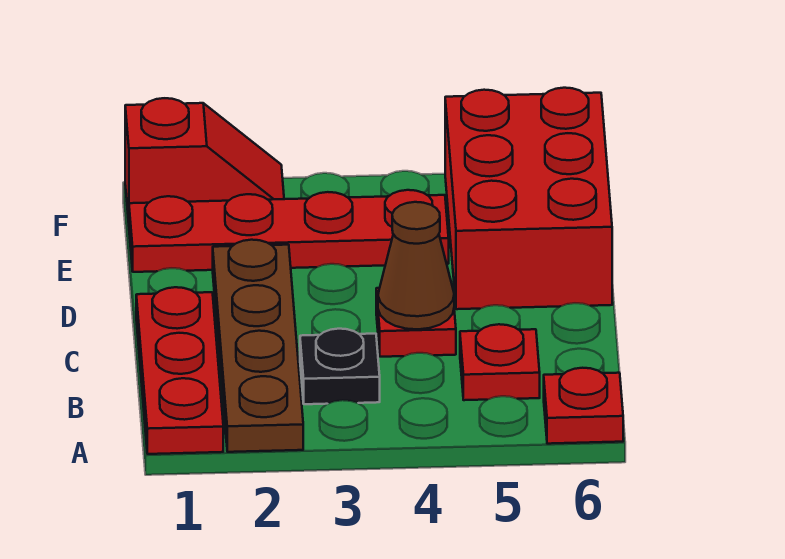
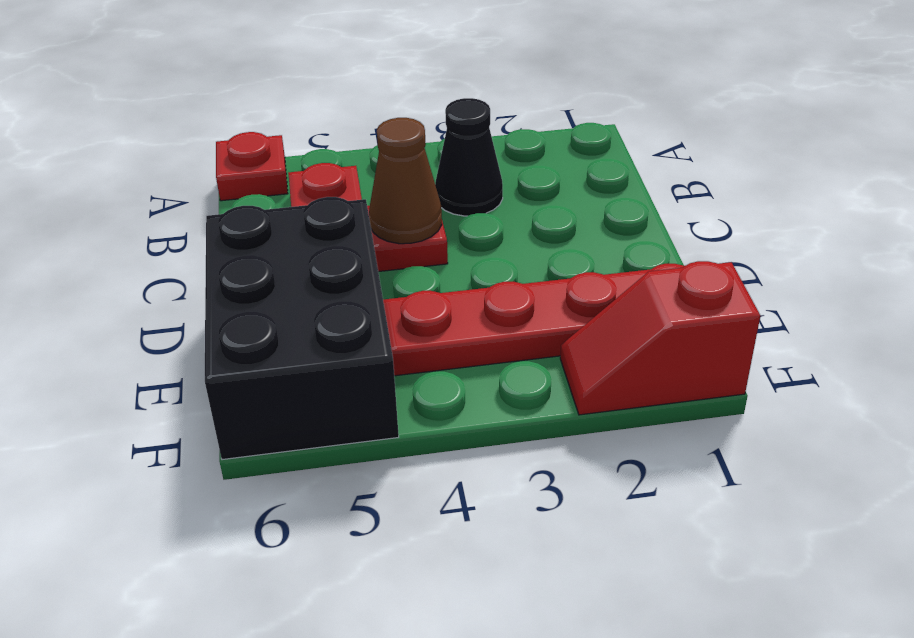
red 1x3 plate [136,287,223,454] -> none
brown 1x4 plate [213,240,303,452] -> none
black 1x1 plate [300,329,380,404] -> black 1x1 cone [435,98,503,216]
red 2x3 brick [445,88,612,309] -> black 2x3 brick [205,197,399,460]

